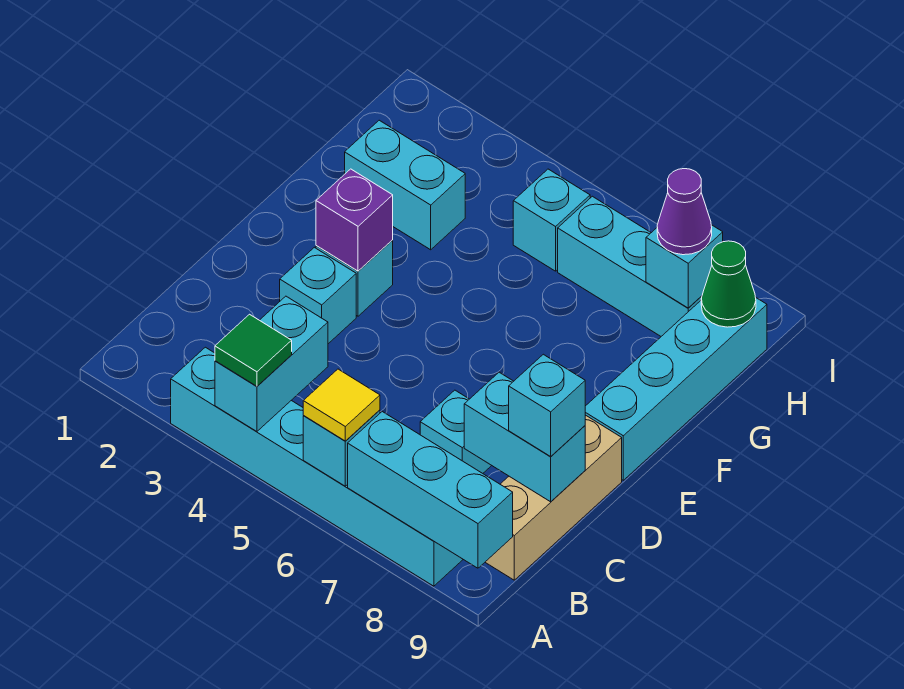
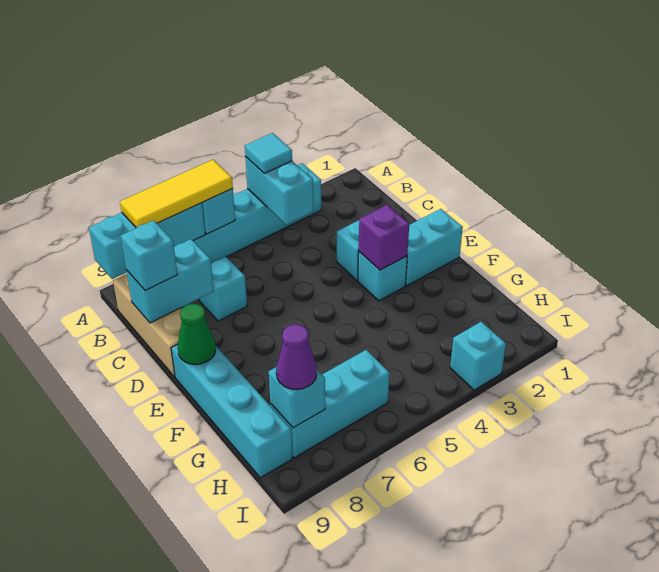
green 1x1 tile [215,314,292,386] -> cyan 1x1 tile [245,133,292,173]
yellow 1x1 tile [303,369,380,441] -> yellow 1x3 tile [120,160,233,228]
cyan 1x2 brick [345,120,465,250] -> cyan 1x2 brick moved to [406,209,463,286]
cyan 1x1 brick [513,169,590,271] -> cyan 1x1 brick moved to [450,322,506,390]
green 1x1 cone [701,241,756,327] -> green 1x1 cone moved to [178,304,216,365]

